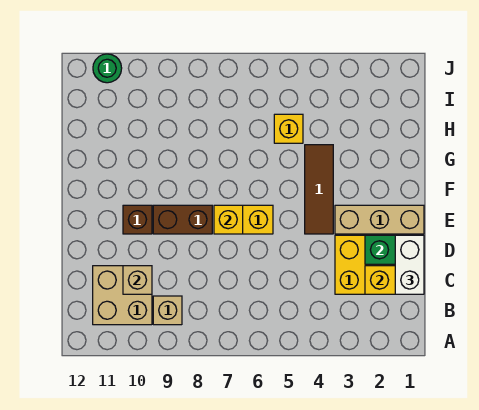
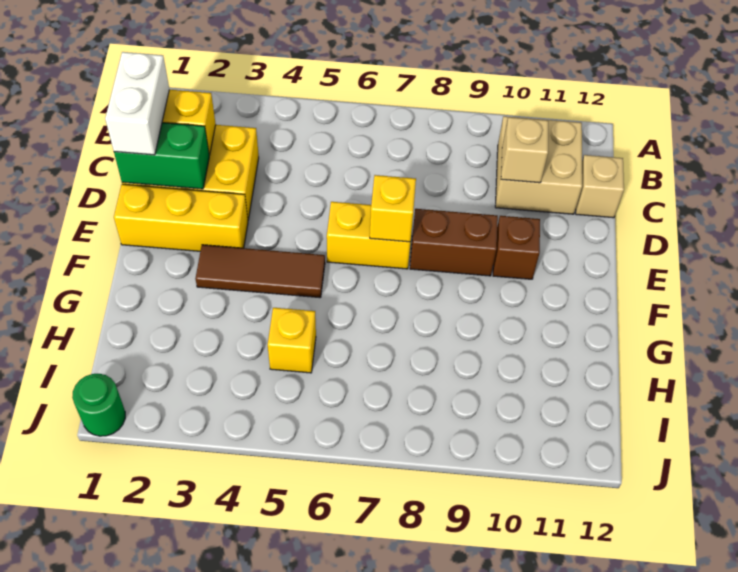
tan 1x1 brick [153,296,182,325] -> tan 1x1 brick moved to [576,155,624,218]
tan 1x3 brick [335,205,424,234] -> yellow 1x3 brick [114,184,248,251]
brown 1x3 tile [305,145,333,234] -> brown 1x3 tile turned to [195,245,325,298]
green 1x1 round brick [93,54,122,83] -> green 1x1 round brick moved to [72,374,125,436]

